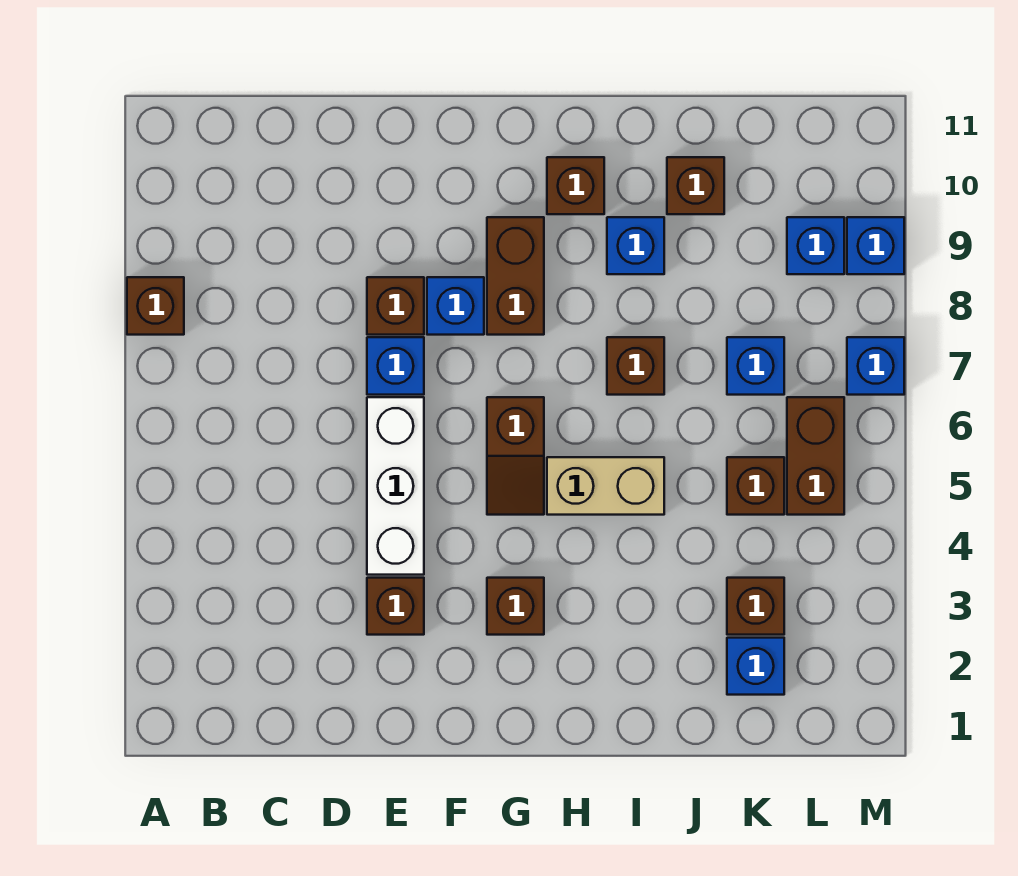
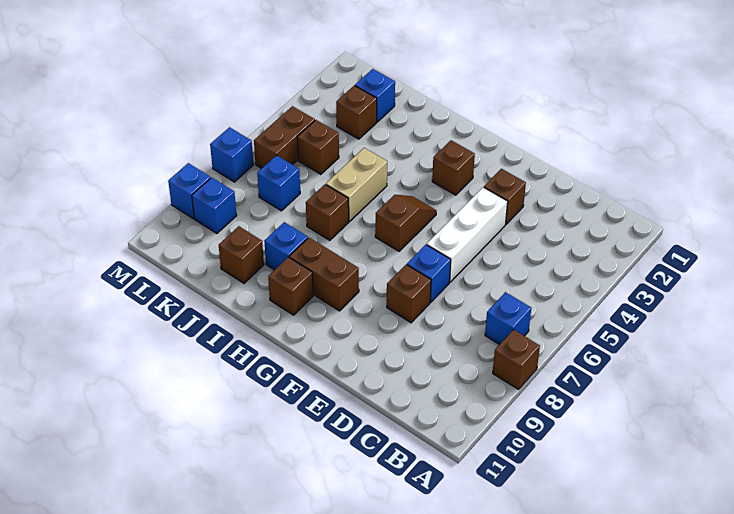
blue 1x1 brick [427,277,484,335] -> blue 1x1 brick moved to [485,292,531,345]
brown 1x2 brick [487,217,544,335] -> brown 1x2 brick turned to [289,238,359,311]
tan 1x2 brick [547,457,664,515] -> tan 1x2 brick turned to [326,148,387,221]

